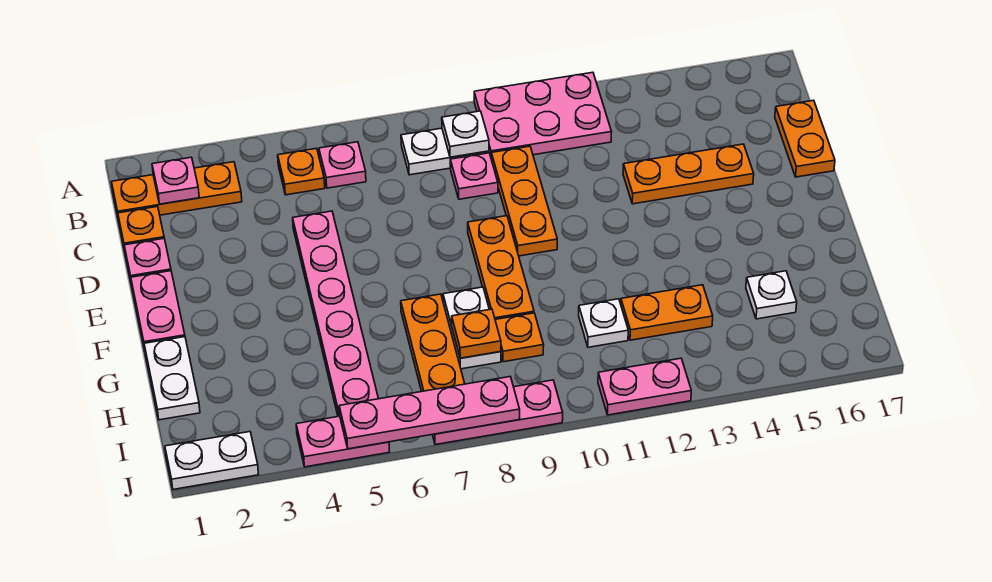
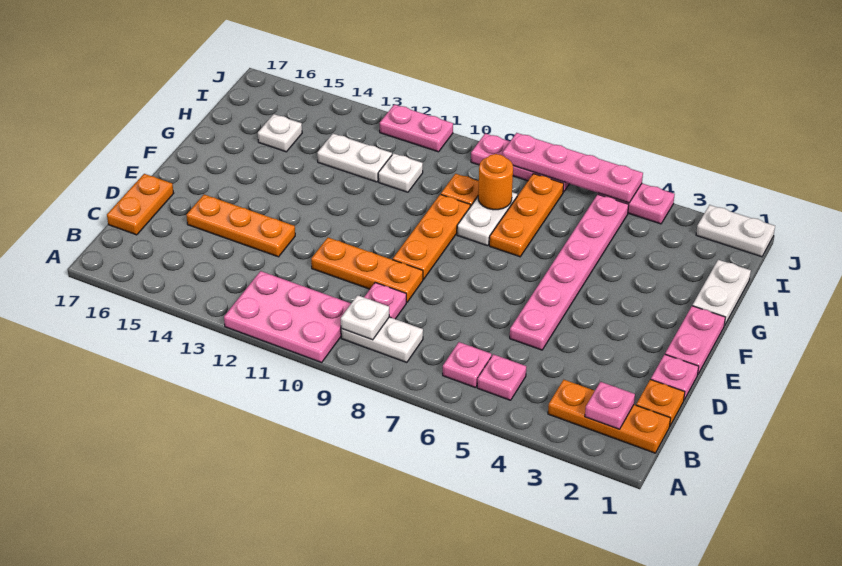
orange 1x1 plate [278,148,325,195] -> pink 1x1 plate [477,354,526,400]
orange 1x3 plate [491,146,557,256] -> orange 1x3 plate turned to [311,238,423,302]
orange 1x1 plate [452,309,501,358] -> orange 1x1 round brick [478,154,513,210]
orange 1x2 plate [621,285,713,340] -> white 1x2 plate [317,134,392,182]

